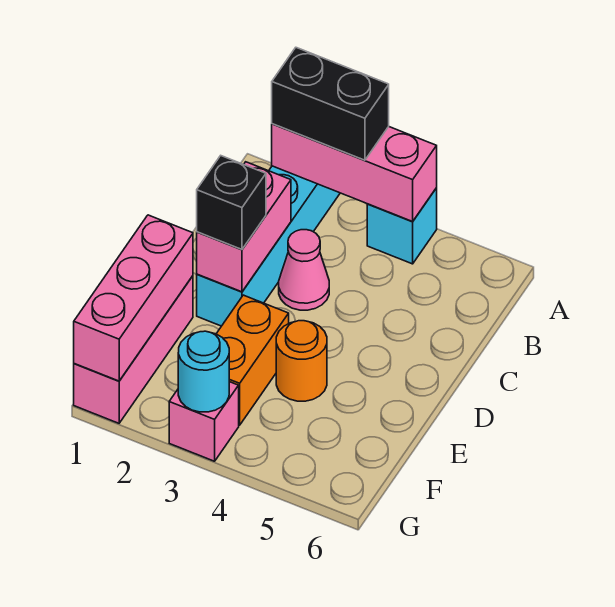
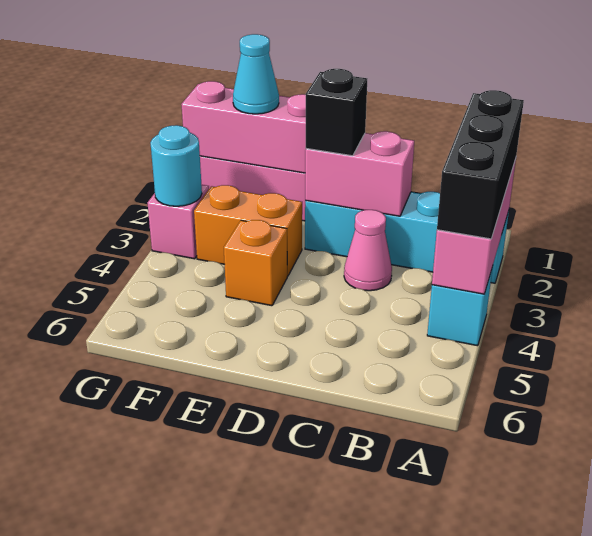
black 1x2 brick [272,48,389,160] -> black 1x3 brick [437,90,524,239]
orange 1x1 round brick [276,321,327,401] -> orange 1x1 brick [224,220,287,306]
none -> cyan 1x1 cone [233,34,279,114]

